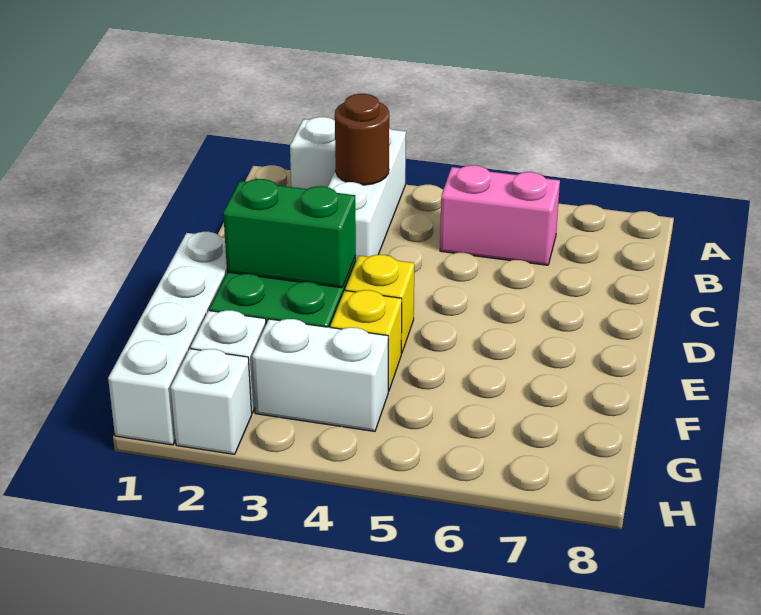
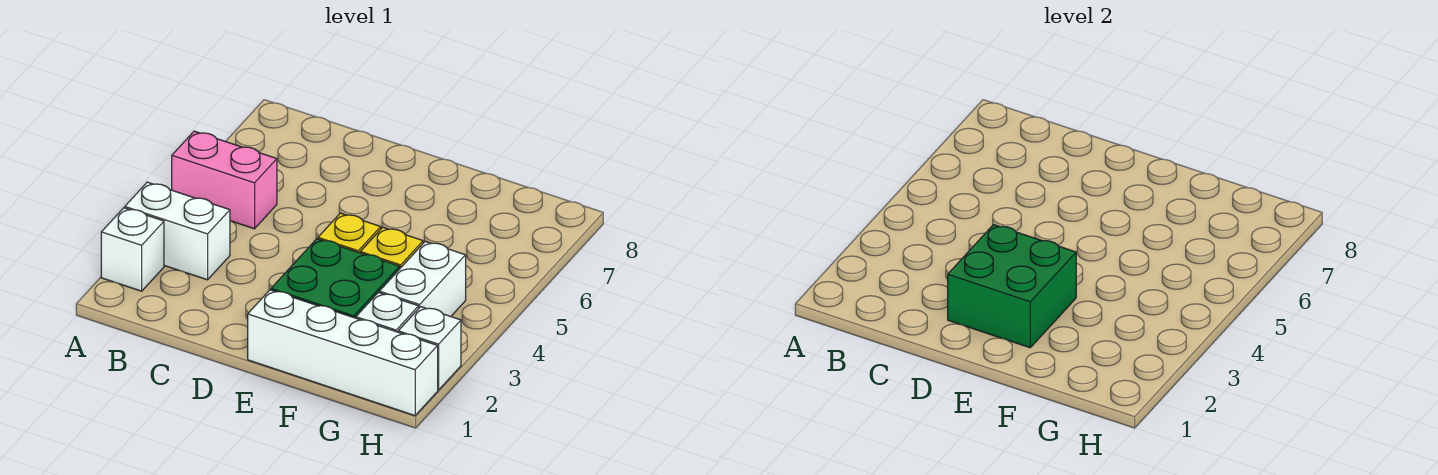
white 1x3 brick [328,128,406,261] -> white 1x2 brick [125,182,230,280]
brown 1x1 round brick [335,94,389,185] -> none
pink 1x2 brick [440,165,560,265] -> pink 1x2 brick turned to [172,131,277,229]
green 1x2 brick [223,179,356,288] -> green 2x2 brick [948,225,1076,348]

